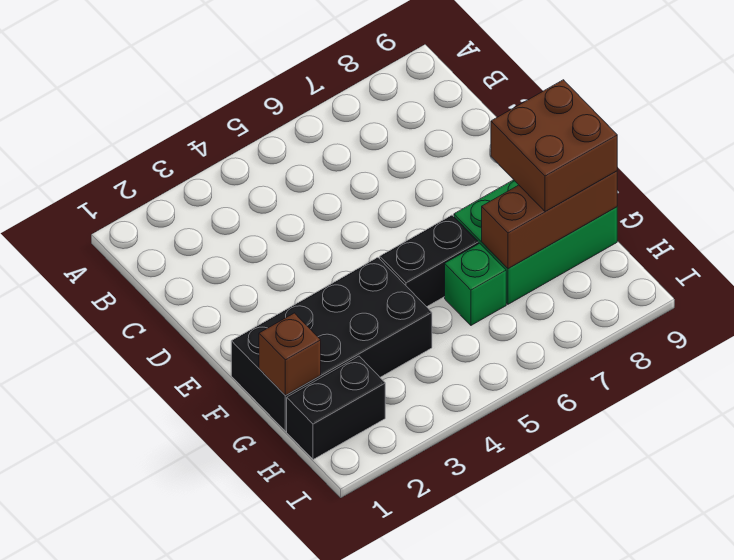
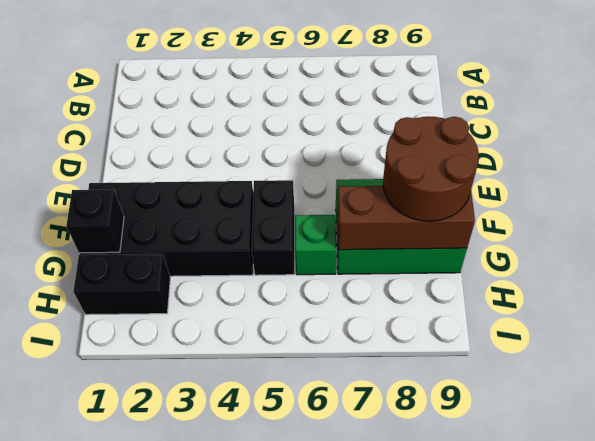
black 1x2 brick [380,215,478,307] -> black 1x2 brick turned to [252,180,294,275]
brown 2x2 brick [491,80,617,211] -> brown 2x2 round brick [383,117,479,221]
brown 1x1 brick [259,313,321,396] -> black 1x1 brick [66,190,124,253]

